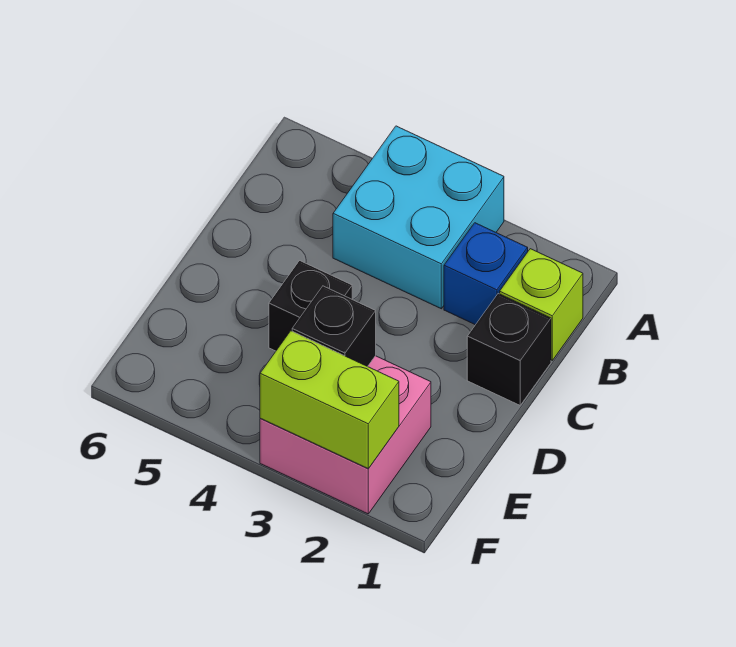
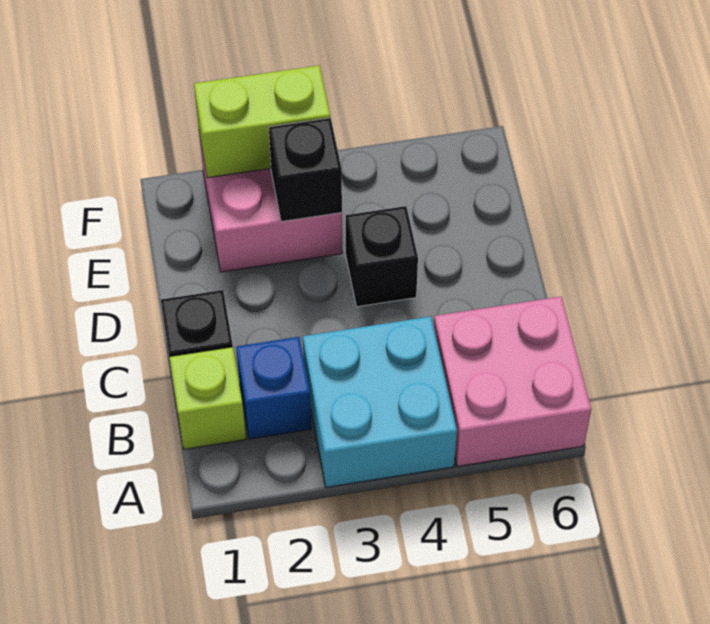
none -> pink 2x2 brick [434,296,591,466]

